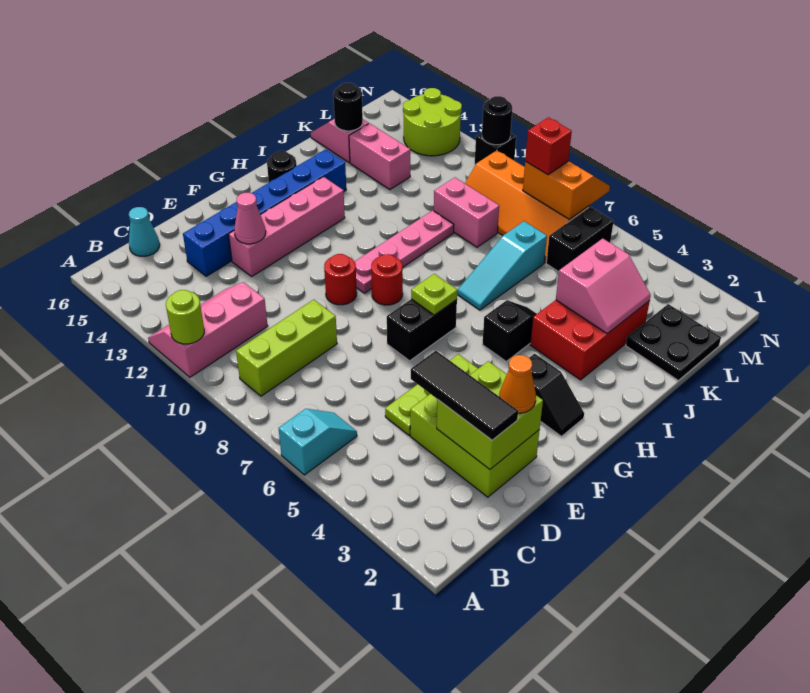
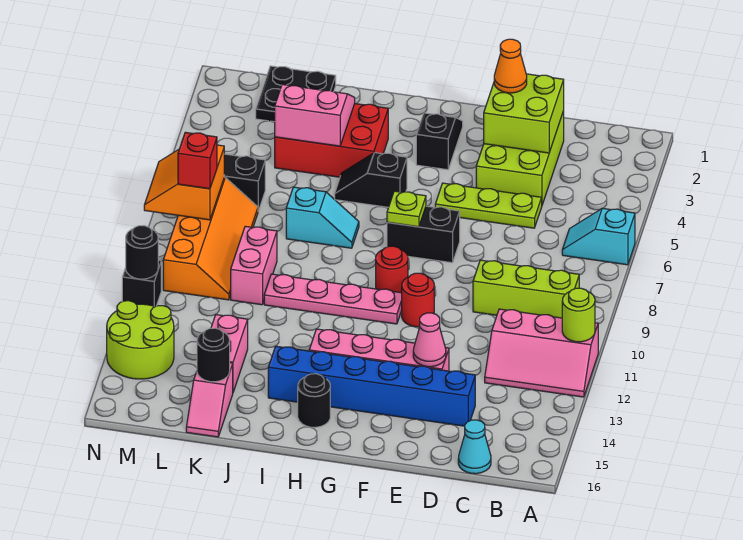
black 1x3 tile [411,351,518,440] -> none
cyan 1x3 slope [457,221,547,310] -> cyan 1x2 slope [286,187,359,248]

